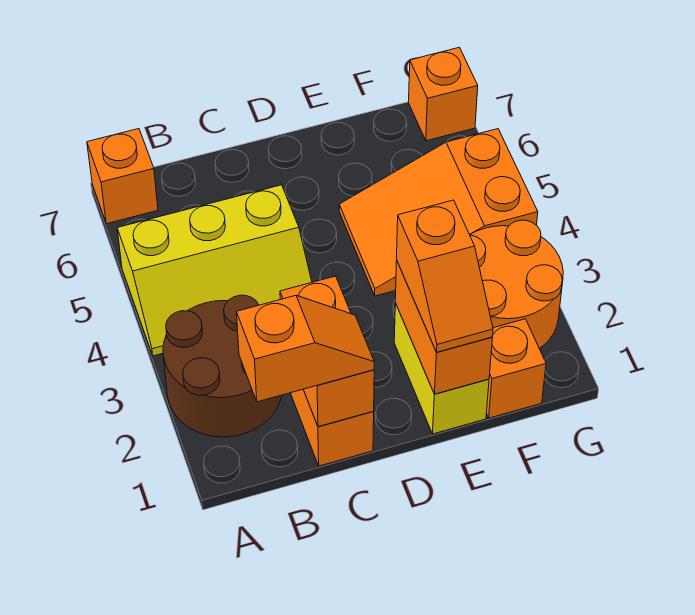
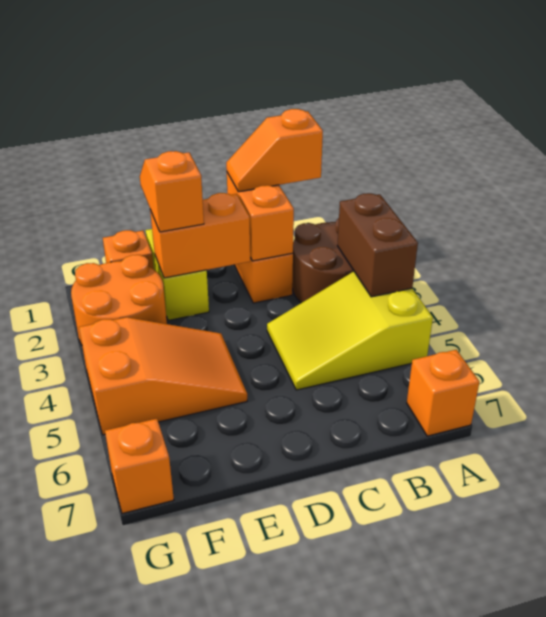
none -> brown 1x2 brick [337,193,418,297]
yellow 2x3 slope [117,185,312,356] -> yellow 2x3 slope turned to [267,272,433,390]
orange 1x2 brick [395,261,492,394] -> orange 1x2 brick turned to [150,193,250,278]

